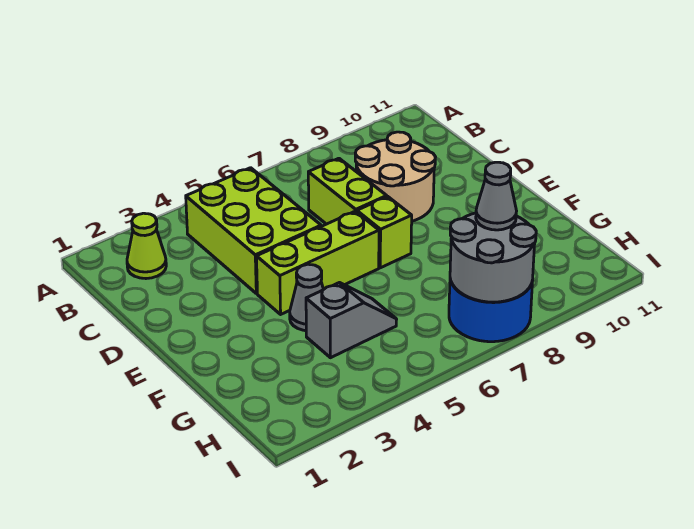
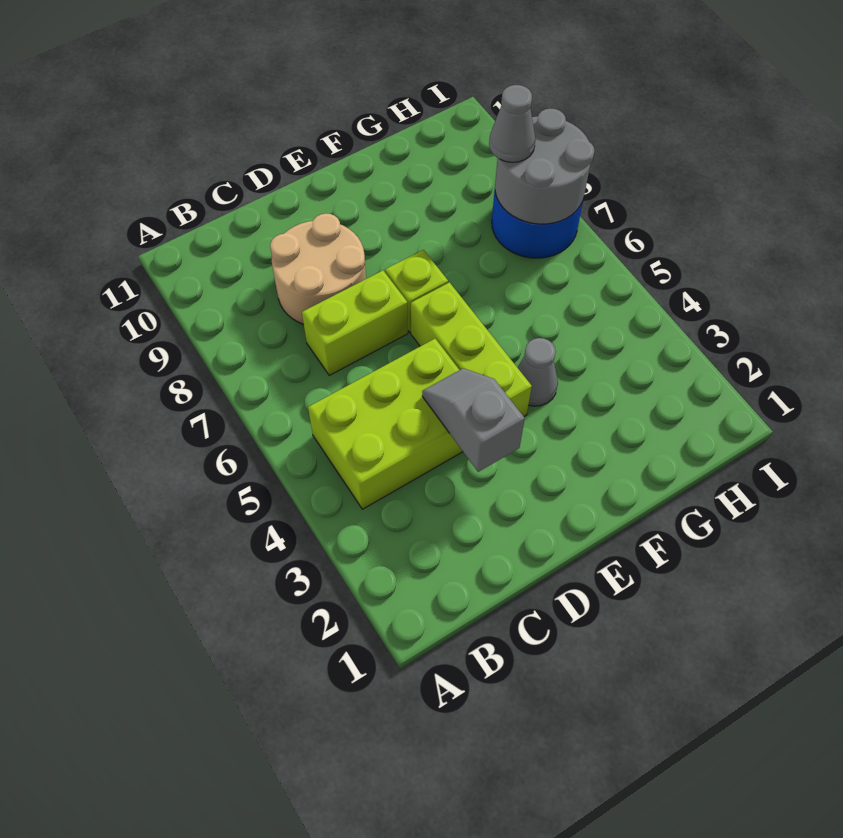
lime 1x1 cone [127,213,166,279] -> none
grey 1x2 slope [306,283,397,358] -> grey 1x2 slope moved to [422,368,525,472]

